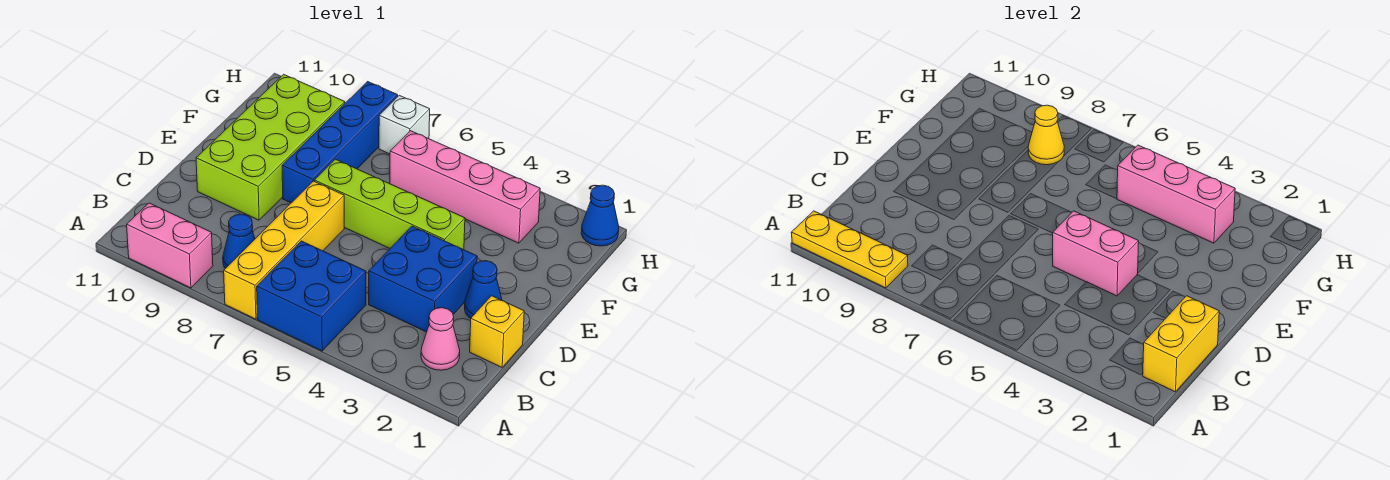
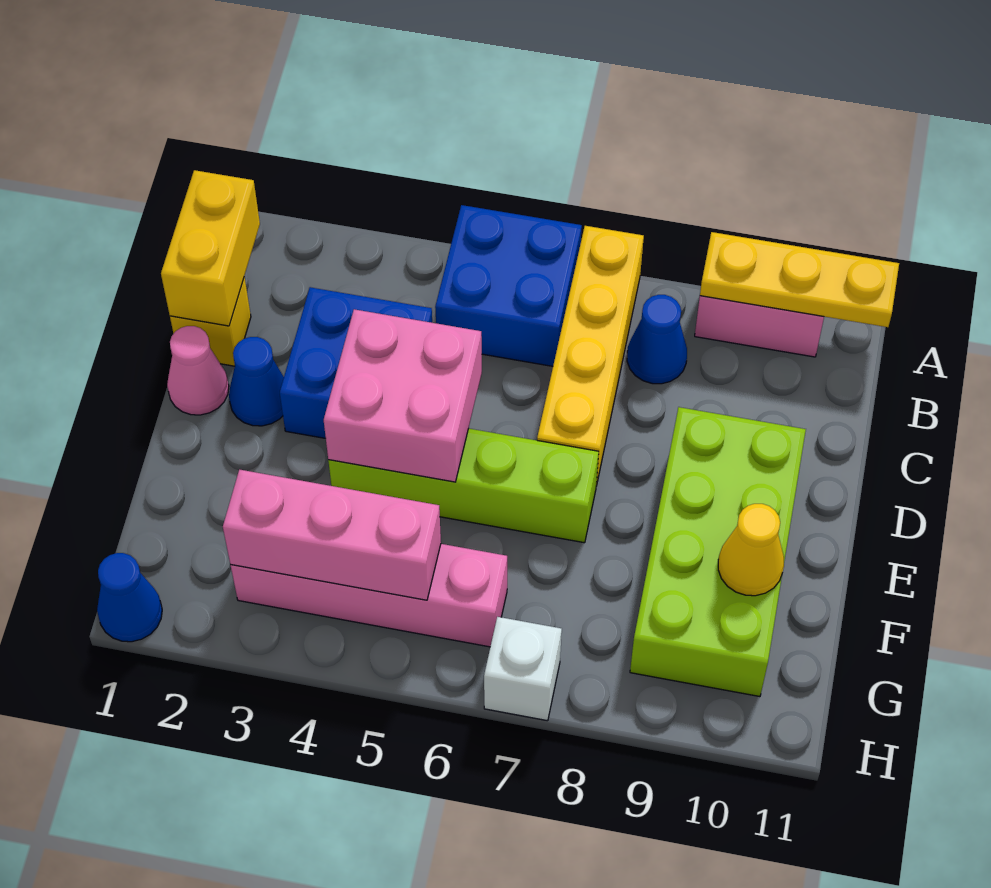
pink 1x1 cone [421,308,460,370] -> pink 1x1 cone moved to [167,326,229,415]
pink 1x2 brick [1053,211,1139,296] -> pink 2x2 brick [324,309,482,482]
blue 1x4 brick [282,82,398,203] -> none
yellow 1x1 cone [1028,105,1064,165] -> yellow 1x1 cone moved to [718,504,784,596]

